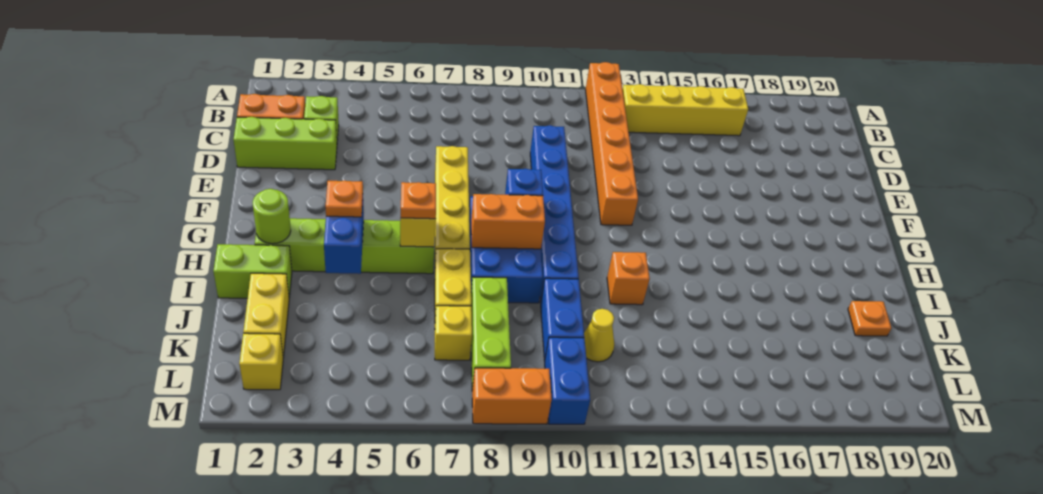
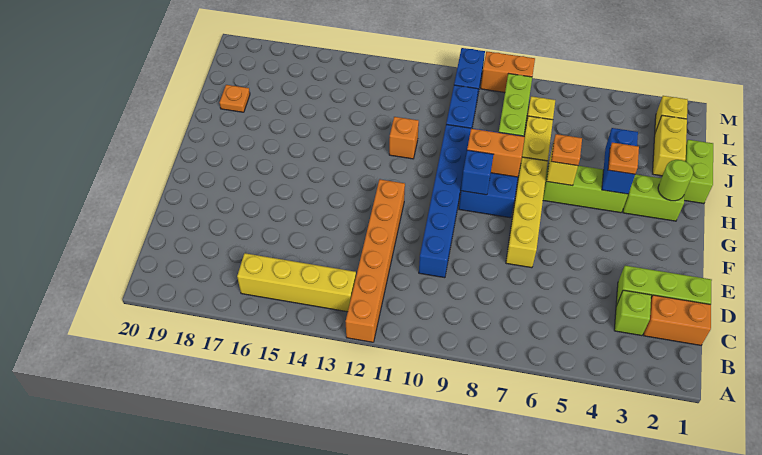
lime 1x2 brick [213,244,292,298] -> lime 1x2 brick turned to [684,140,713,204]
yellow 1x1 cone [584,309,614,362] -> none

